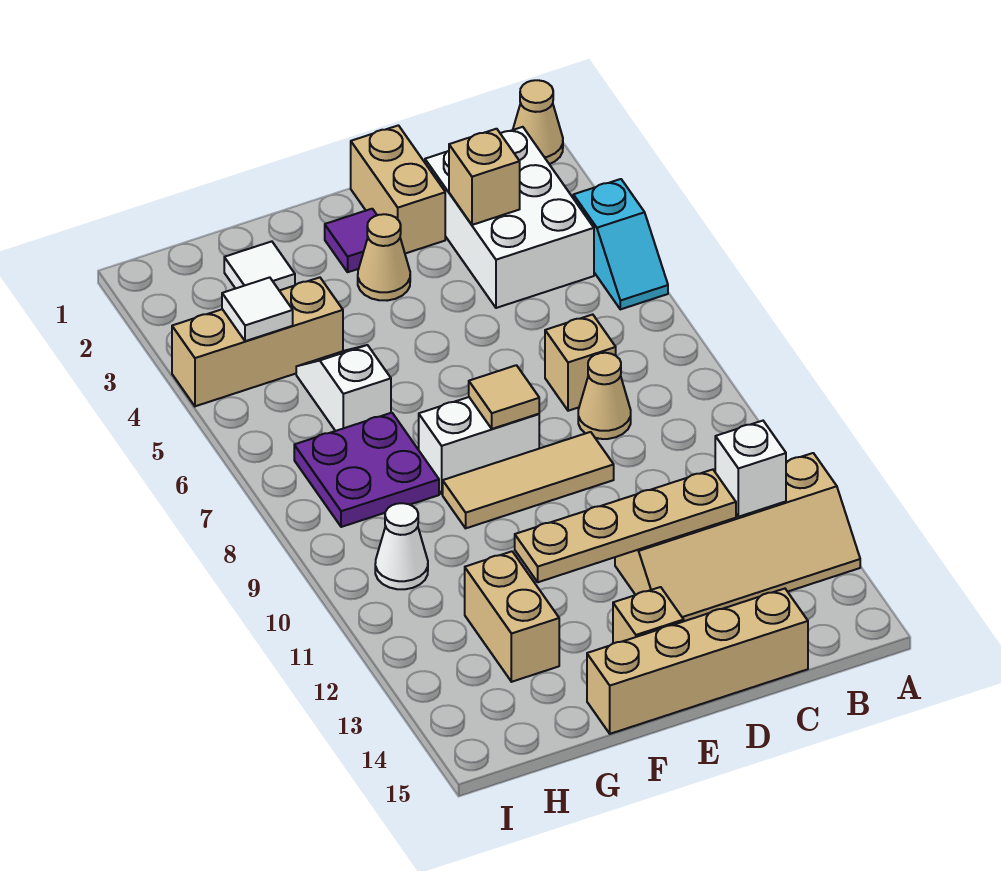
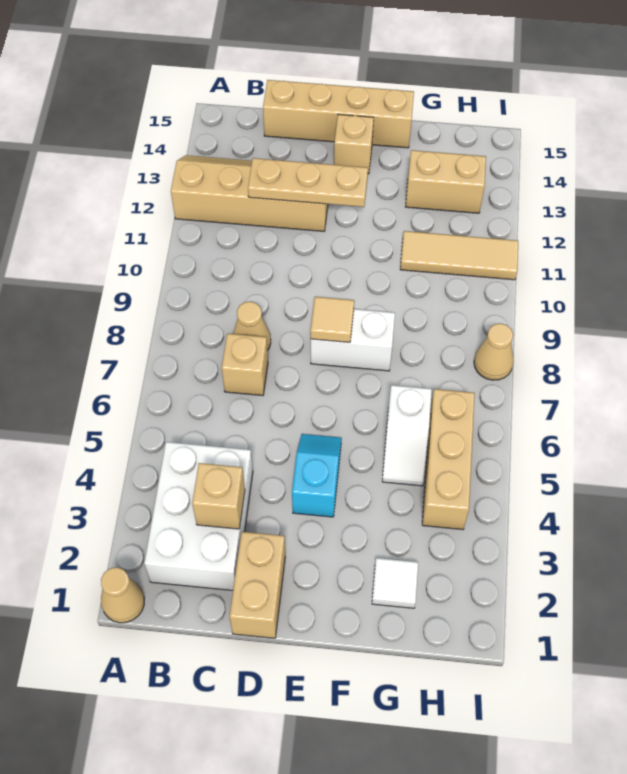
cyan 1x2 slope [573,179,668,309] -> cyan 1x2 slope moved to [292,434,342,517]
white 1x1 brick [715,421,786,517] -> none
tan 1x4 plate [515,470,736,582] -> tan 1x3 plate [248,158,368,207]
tan 1x3 tile [443,432,614,528] -> tan 1x3 tile moved to [400,231,518,280]
purple 1x1 tile [325,209,377,272] -> none
tan 1x1 cone [358,214,410,301] -> tan 1x1 cone moved to [474,323,514,380]
tan 1x3 brick [172,277,343,406] -> tan 1x3 brick turned to [422,389,475,529]
purple 2x2 plate [294,413,439,527] -> none
tan 1x2 brick [465,551,559,682] -> tan 1x2 brick turned to [406,150,486,213]
white 1x1 tile [222,277,293,341] -> none
white 1x1 cone [375,503,428,589] -> none

